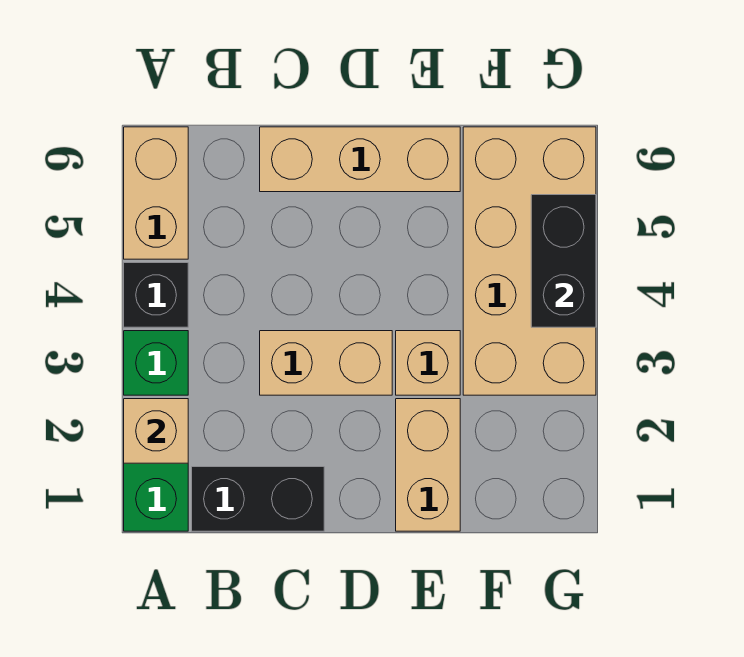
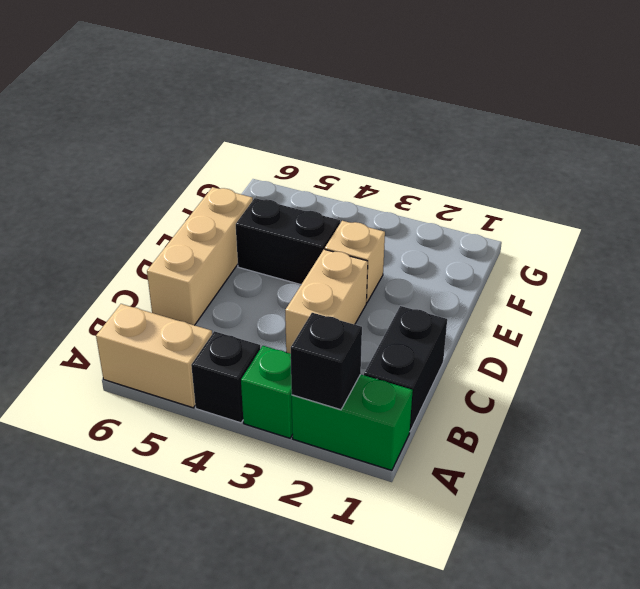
tan 1x1 brick [124,399,188,463] -> black 1x1 brick [291,313,362,410]
tan 1x2 brick [396,399,460,531] -> none
tan 2x4 brick [463,127,596,395] -> none
black 1x2 brick [531,195,596,327] -> black 1x2 brick moved to [236,198,340,285]

